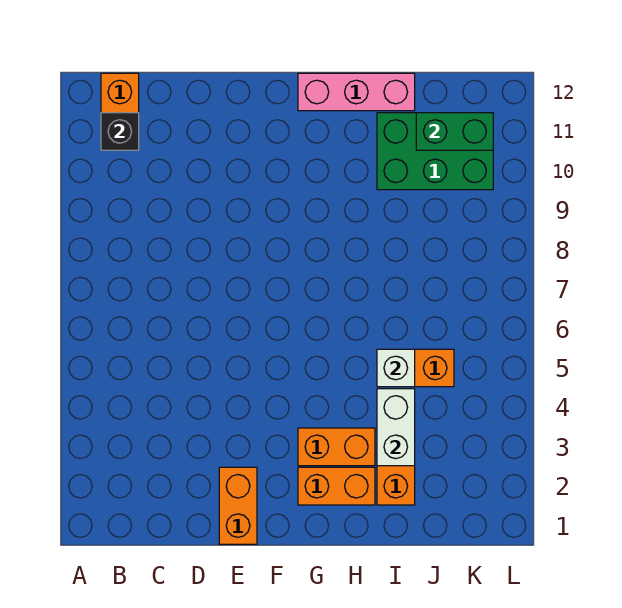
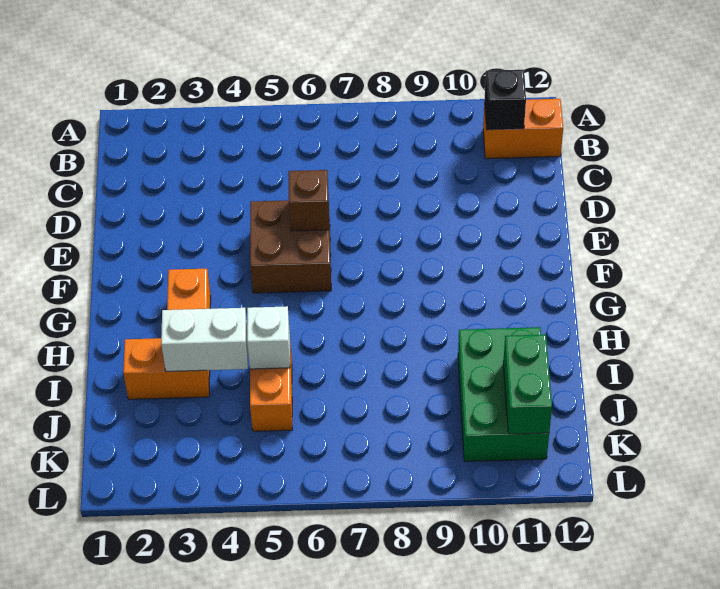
orange 1x2 brick [219,467,257,544] -> none
none -> brown 2x2 brick [250,200,331,293]
none -> brown 1x1 brick [289,170,329,231]
orange 1x2 brick [298,467,375,505] -> none
pink 1x3 brick [298,73,415,111] -> none

